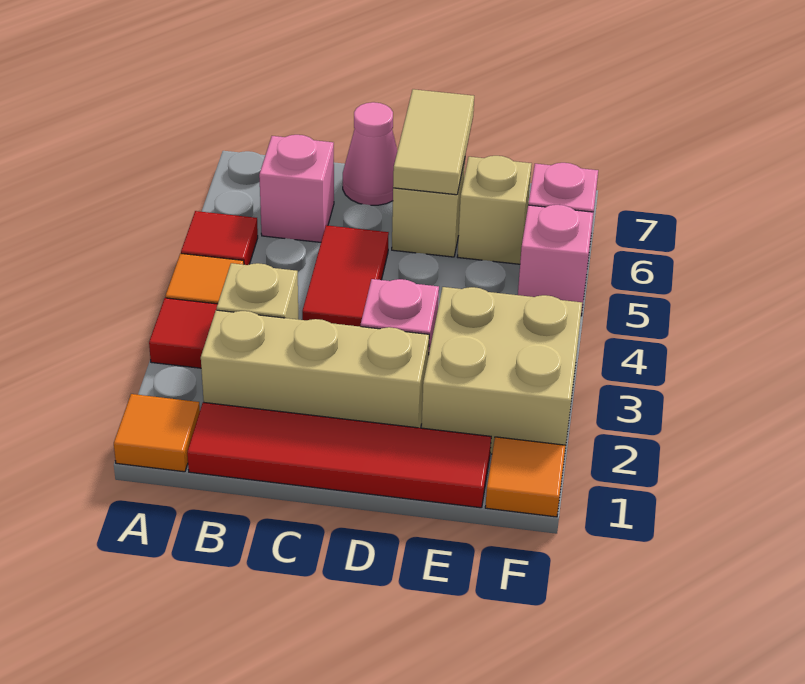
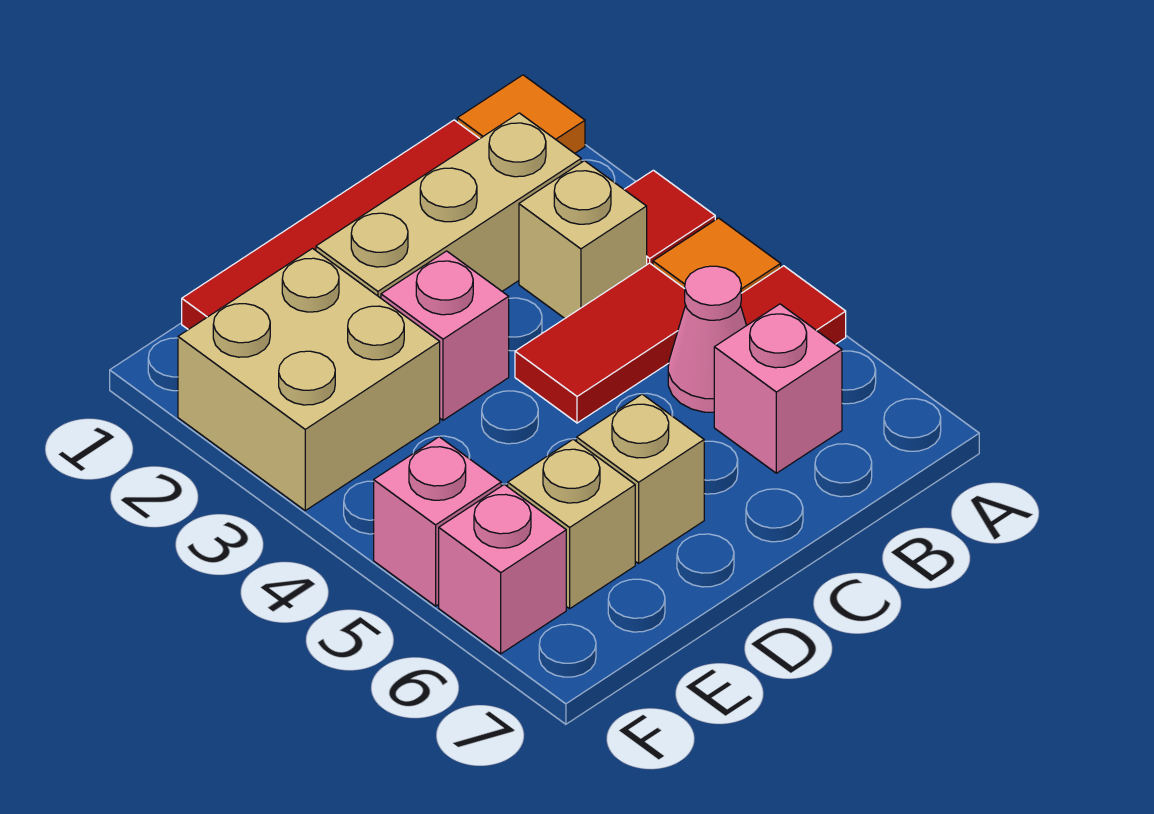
red 1x2 tile [302,225,389,327] -> red 1x2 tile turned to [515,263,685,423]
pink 1x1 cone [343,102,397,205] -> pink 1x1 cone moved to [668,266,747,412]
tan 1x2 tile [393,89,474,195] -> none
orange 1x1 tile [485,437,566,517] -> none

